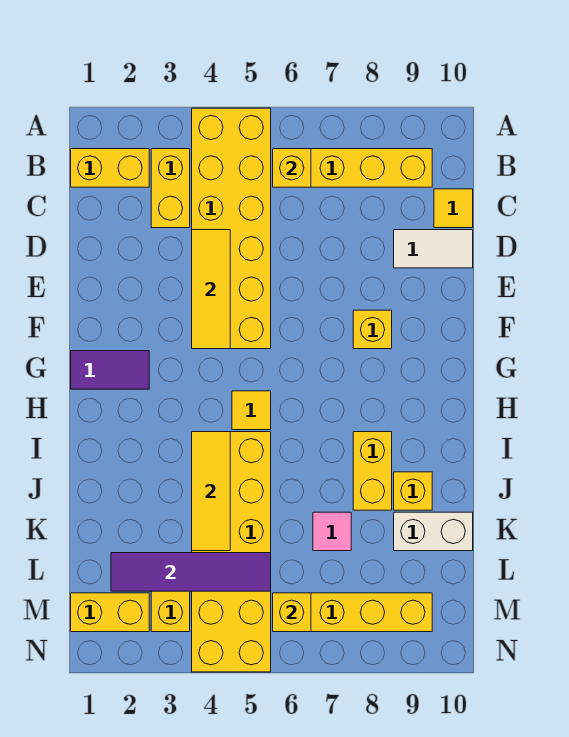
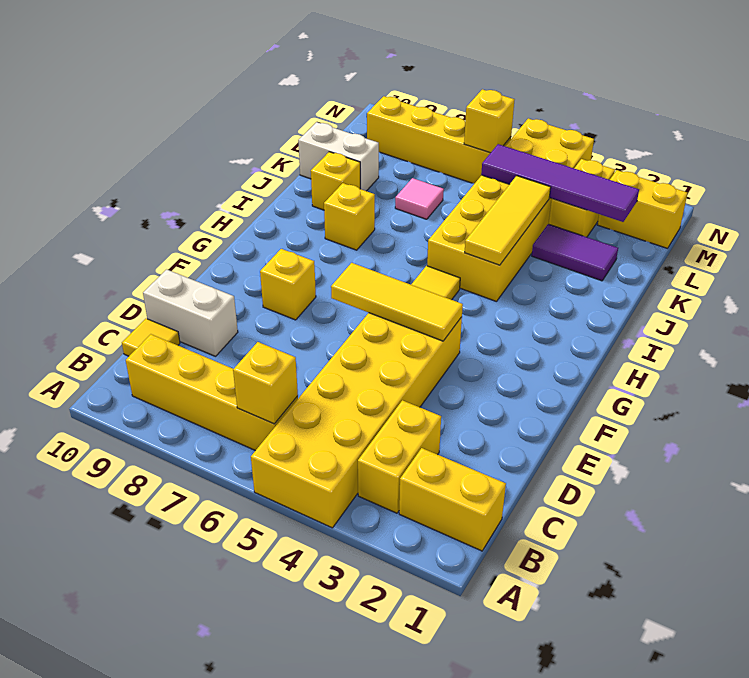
yellow 1x3 tile [192,230,230,349] -> yellow 1x3 tile turned to [331,263,463,341]
white 1x2 tile [394,230,473,268] -> white 1x2 brick [143,269,238,356]
purple 1x2 tile [71,351,149,389] -> purple 1x2 tile moved to [532,224,618,281]
yellow 1x2 brick [353,432,392,510] -> yellow 1x1 brick [324,183,375,250]

